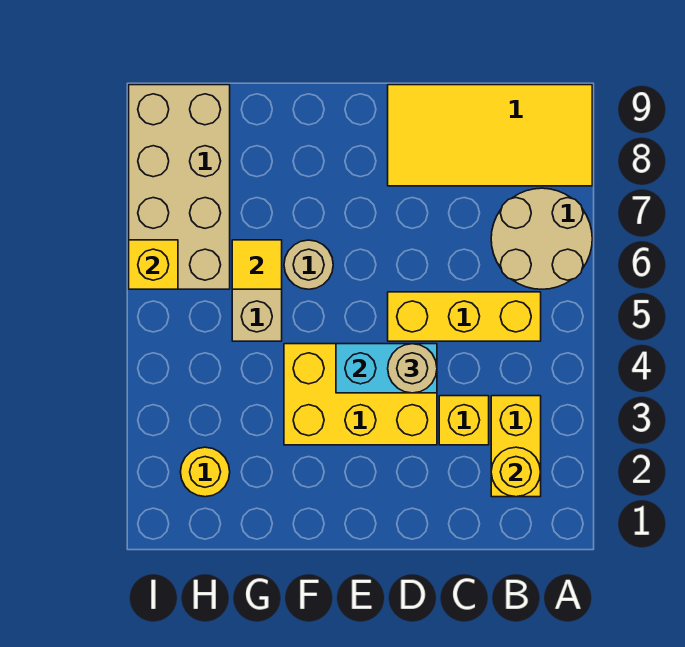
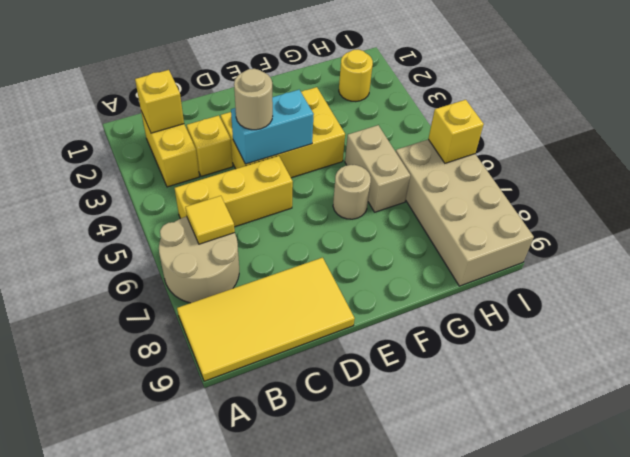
yellow 1x1 round brick [491,447,541,497] -> yellow 1x1 brick [135,70,184,133]
yellow 1x1 tile [232,240,282,289] -> yellow 1x1 tile moved to [185,196,235,244]

